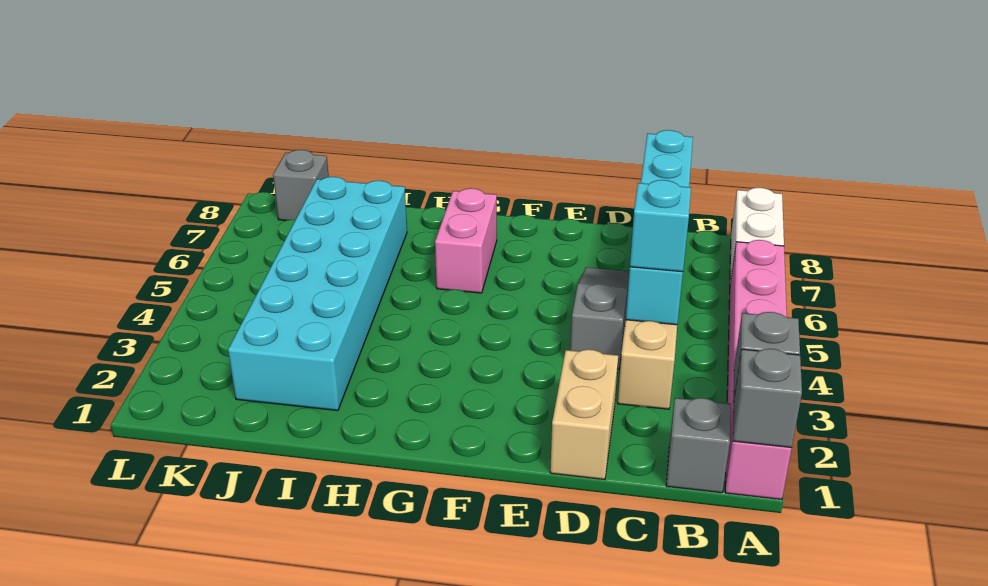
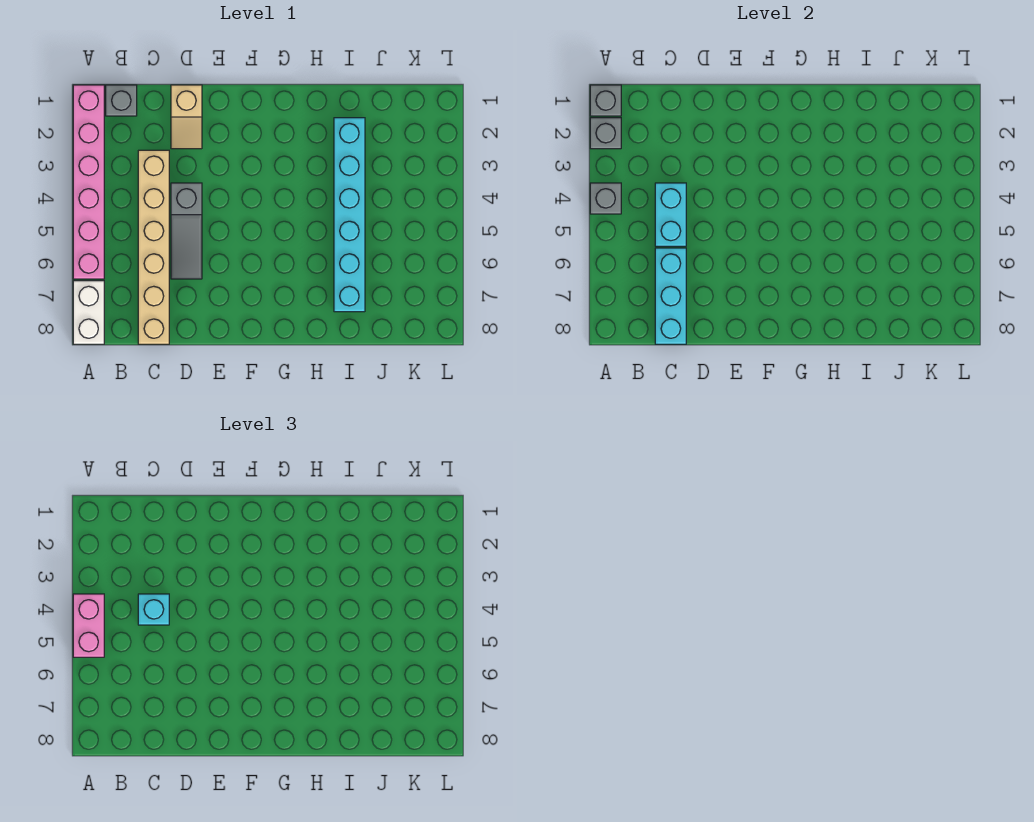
tan 1x2 brick [550,349,618,479] -> tan 1x2 slope [171,85,202,149]
pink 1x2 brick [435,188,497,293] -> pink 1x2 brick moved to [73,594,104,657]
cyan 2x6 brick [228,177,407,411] -> cyan 1x6 brick [334,118,365,312]
grey 1x1 brick [273,150,329,221] -> grey 1x1 brick moved to [590,183,621,214]

